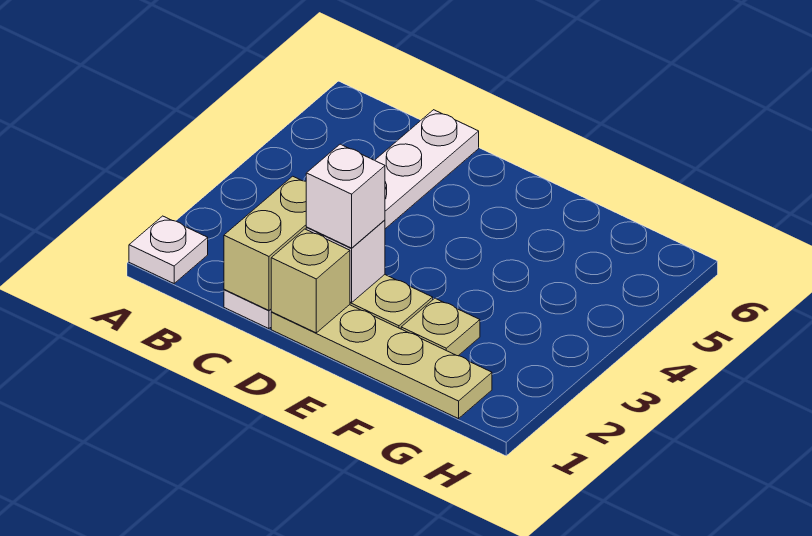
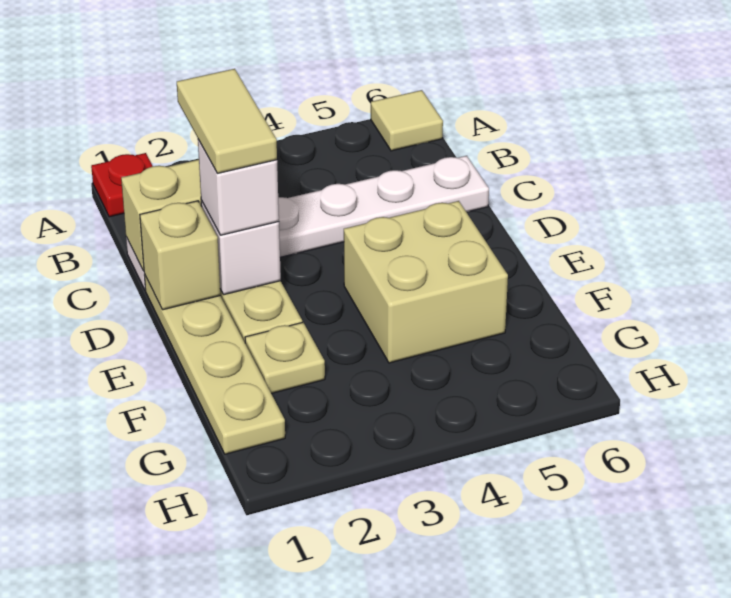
white 1x1 plate [129,216,208,283] -> red 1x1 plate [91,153,153,217]
none -> tan 1x1 tile [371,90,443,151]
none -> tan 1x2 tile [177,69,277,173]
none -> tan 2x2 brick [344,201,508,363]

